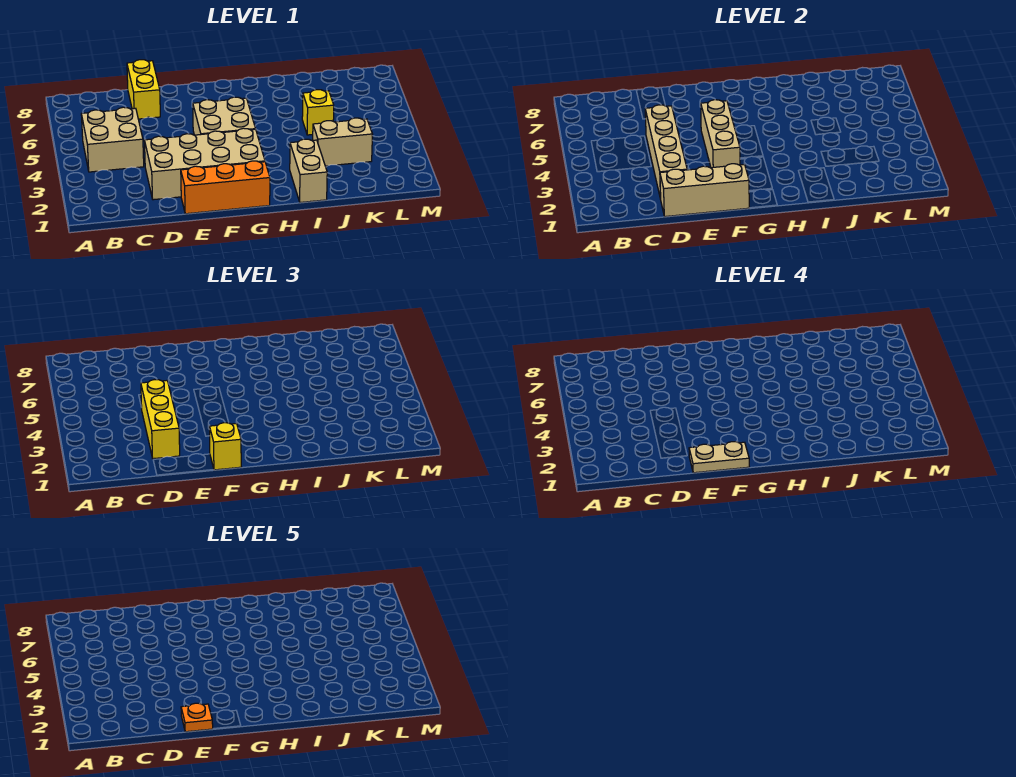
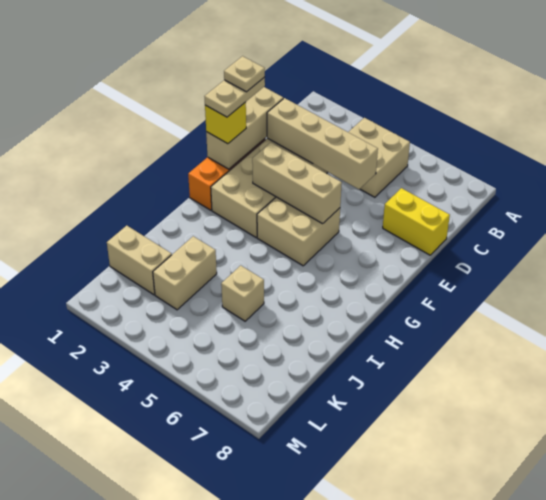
yellow 1x3 brick [141,380,180,459] -> none
orange 1x1 plate [181,703,213,732] -> tan 1x1 plate [224,56,265,92]
tan 1x2 brick [290,139,327,202] -> tan 1x2 brick moved to [107,226,172,295]
yellow 1x1 brick [302,90,334,135] -> tan 1x1 brick [221,265,264,321]

